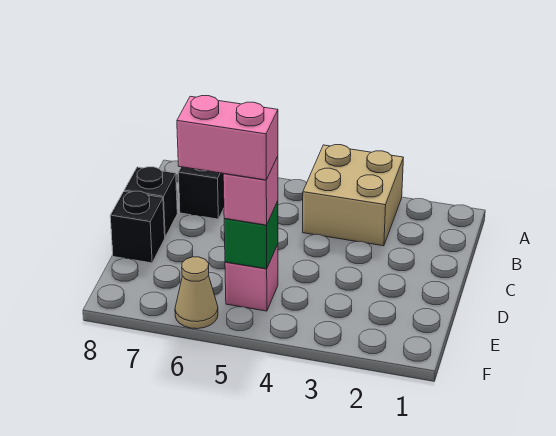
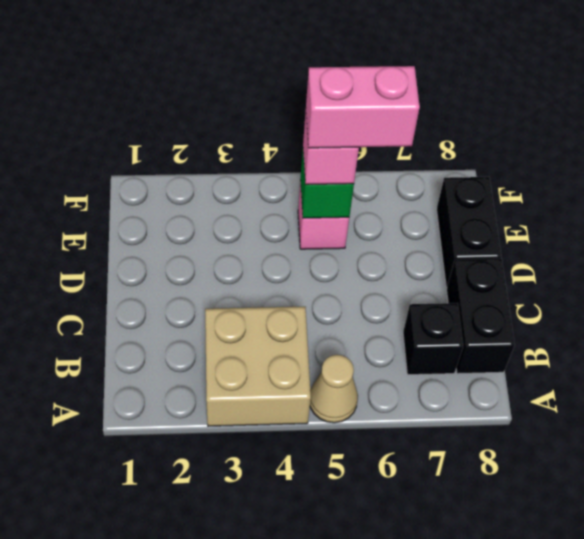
black 1x1 brick [124,167,177,237] -> black 1x2 brick [446,259,515,374]
black 1x1 brick [110,191,165,263] -> black 1x2 brick [437,177,501,287]
tan 1x1 cone [175,257,218,329] -> tan 1x1 cone moved to [310,355,358,423]

